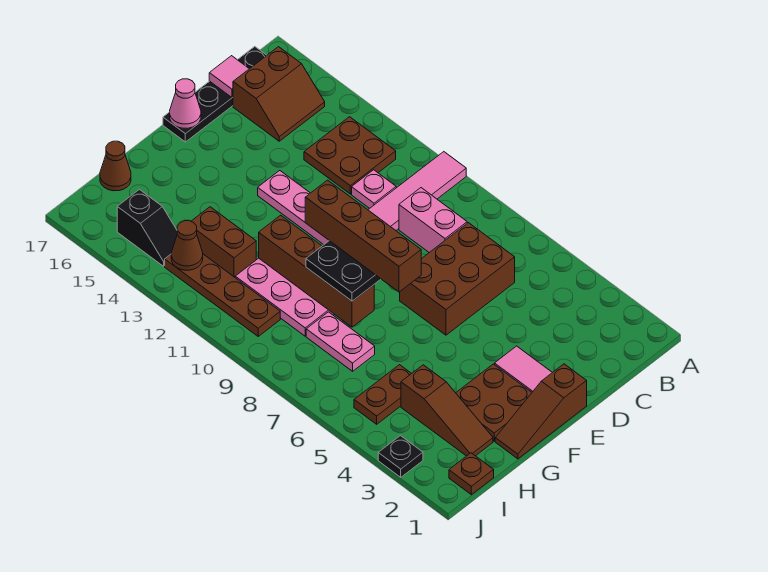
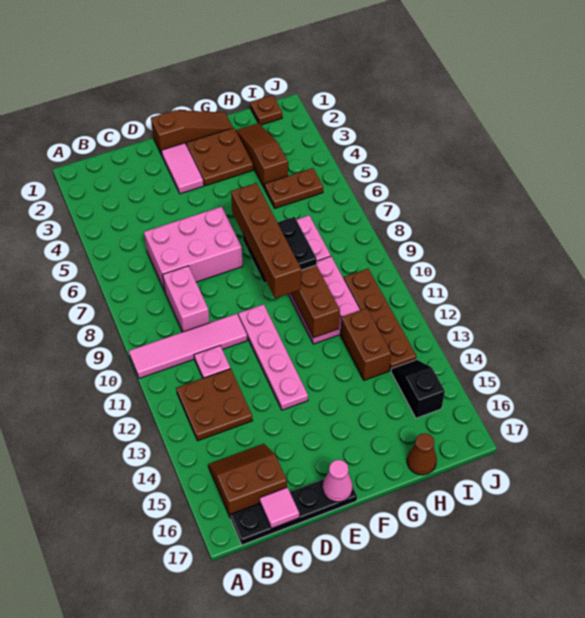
brown 2x3 brick [400,223,515,335] -> pink 2x3 brick [144,207,243,291]
brown 1x1 cone [171,221,203,270] -> none
black 1x1 plate [378,436,423,477] -> none

